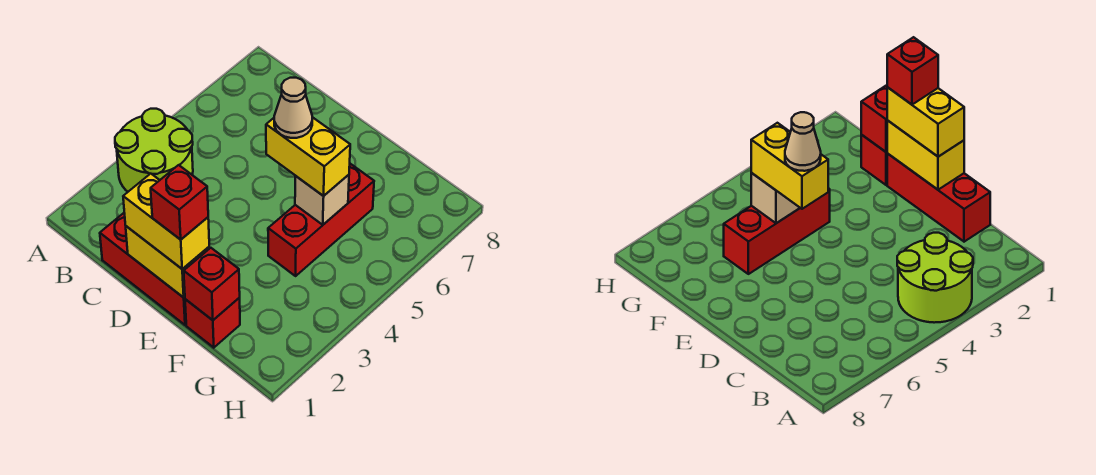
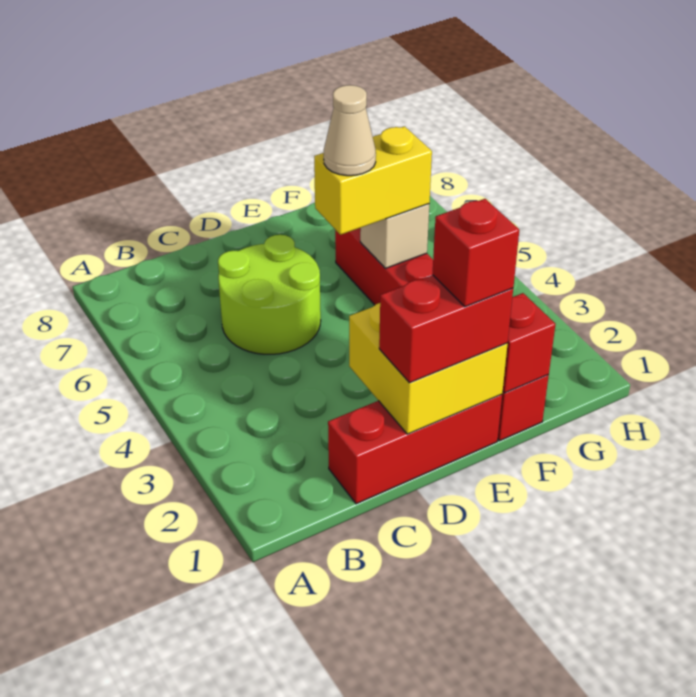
lime 2x2 round brick [115,109,193,192] -> lime 2x2 round brick moved to [218,235,321,354]
yellow 1x2 brick [126,226,210,298] -> yellow 2x2 brick [349,303,508,434]
yellow 1x2 brick [123,174,209,269] -> red 1x2 brick [379,275,513,383]

